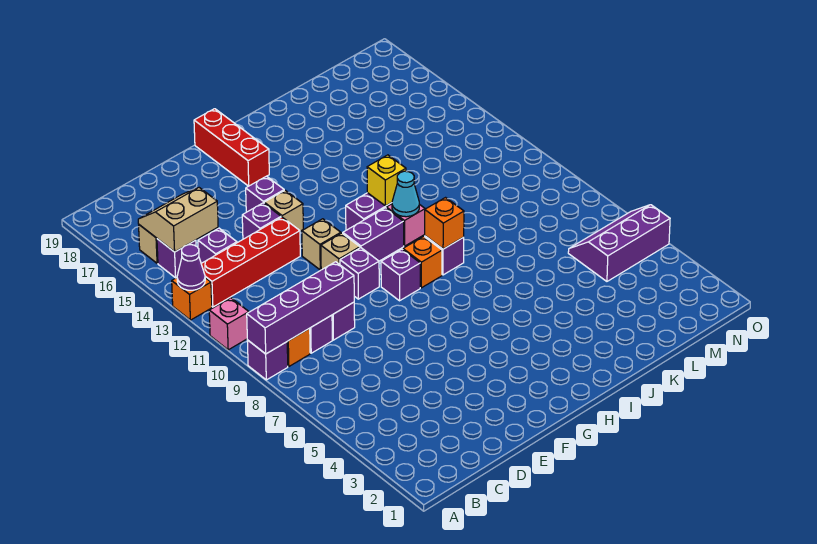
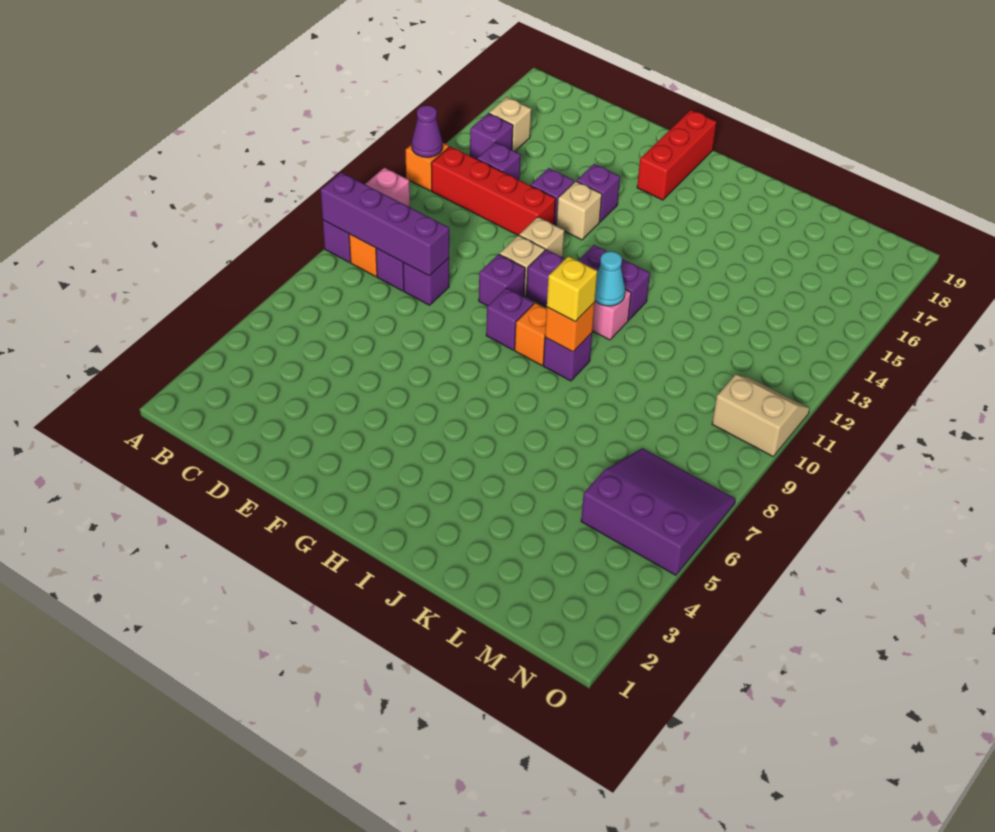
tan 2x2 slope [138,188,218,252] -> tan 2x2 slope moved to [712,375,809,456]
yellow 1x1 brick [367,155,406,206] -> yellow 1x1 brick moved to [547,256,597,322]
purple 2x3 slope [568,205,670,281] -> purple 3x3 slope [581,448,735,575]

